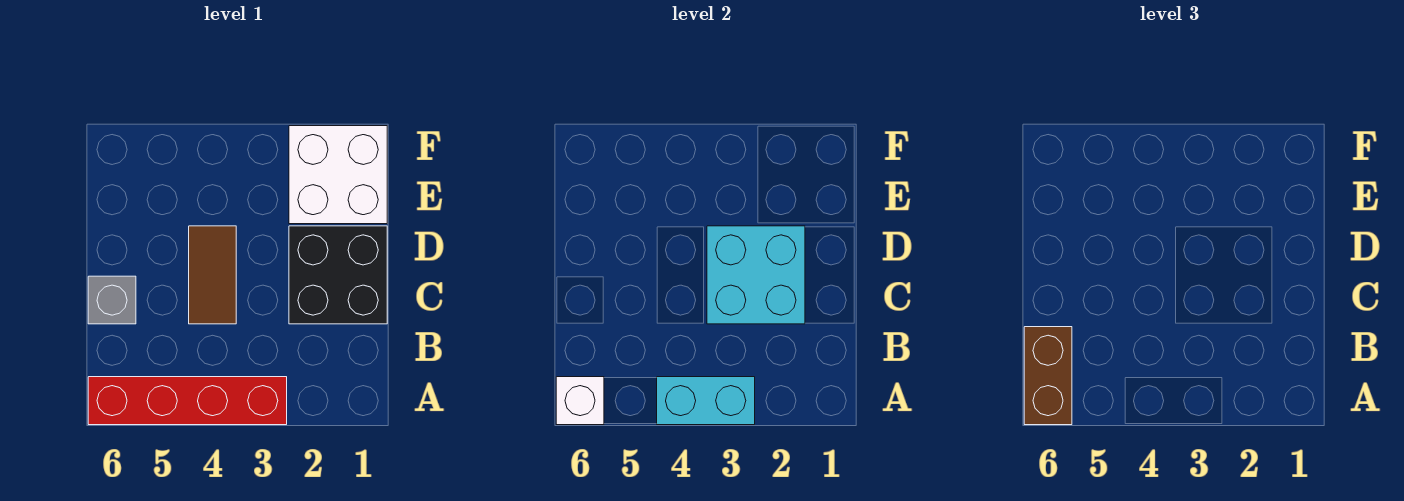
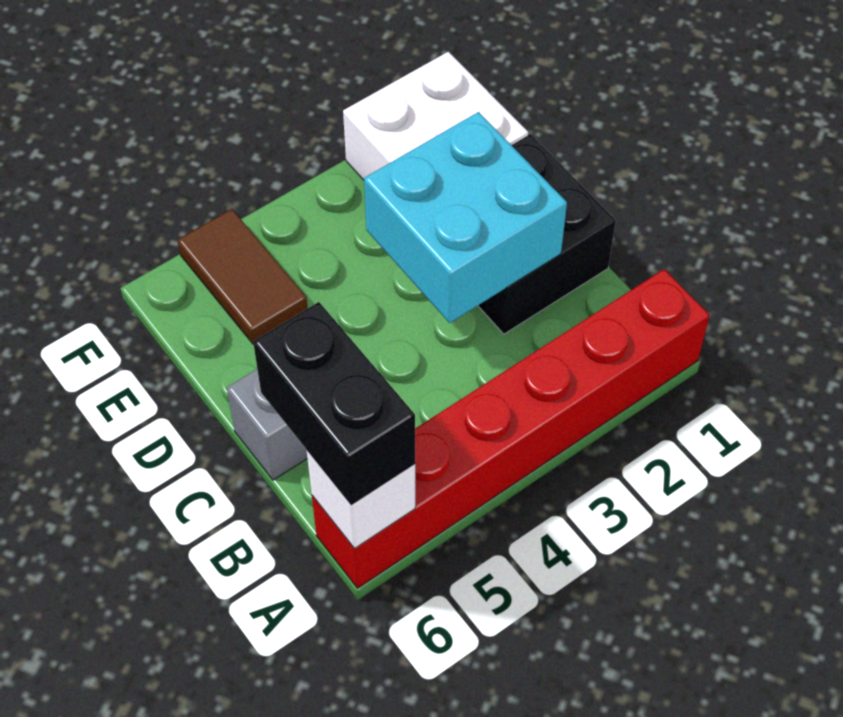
red 1x4 brick [88,377,287,425] -> red 1x6 brick [312,269,710,588]
cyan 1x2 brick [657,377,755,425] -> none
brown 1x2 brick [1024,327,1072,425] -> black 1x2 brick [253,302,415,505]
brown 1x2 tile [189,226,236,324] -> brown 1x2 tile moved to [178,209,308,344]

